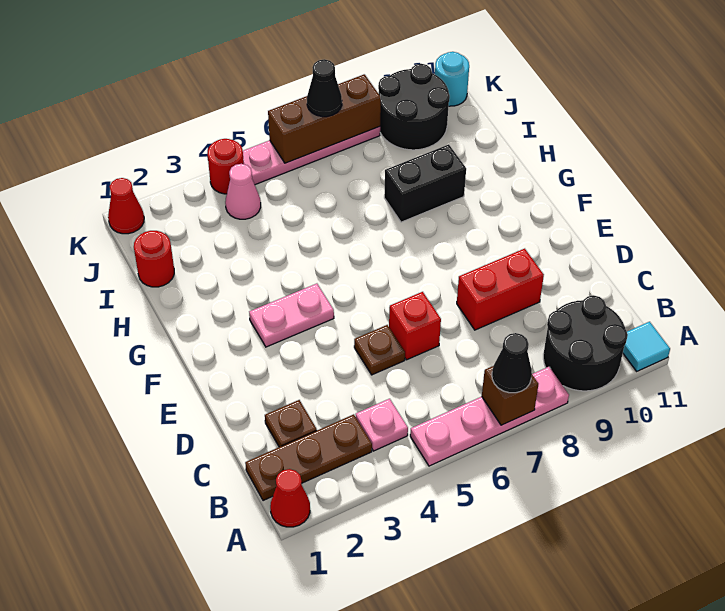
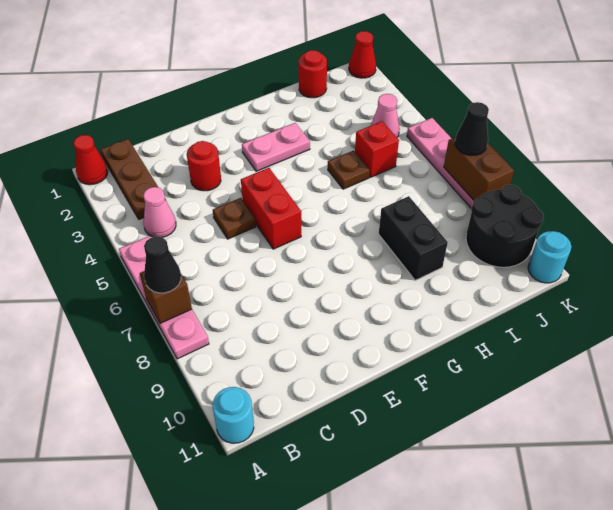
black 2x2 round brick [543,295,628,391] -> none
cyan 1x1 tile [623,322,670,371] -> cyan 1x1 round brick [213,387,254,443]
pink 1x1 plate [356,399,408,451] -> pink 1x1 cone [143,187,176,238]
brown 1x1 plate [265,400,317,447] -> brown 1x1 plate moved to [328,151,370,189]
red 1x1 brick [389,292,441,360] -> red 1x1 brick moved to [355,121,399,177]
red 1x2 brick [457,249,544,330] -> red 1x2 brick moved to [241,168,301,249]
pink 1x2 plate [249,284,334,347] -> pink 1x2 plate turned to [242,123,310,171]
red 1x1 round brick [207,139,244,194] -> red 1x1 round brick moved to [187,141,221,191]
brown 1x3 brick [268,74,381,163] -> brown 1x2 brick [444,137,514,200]

